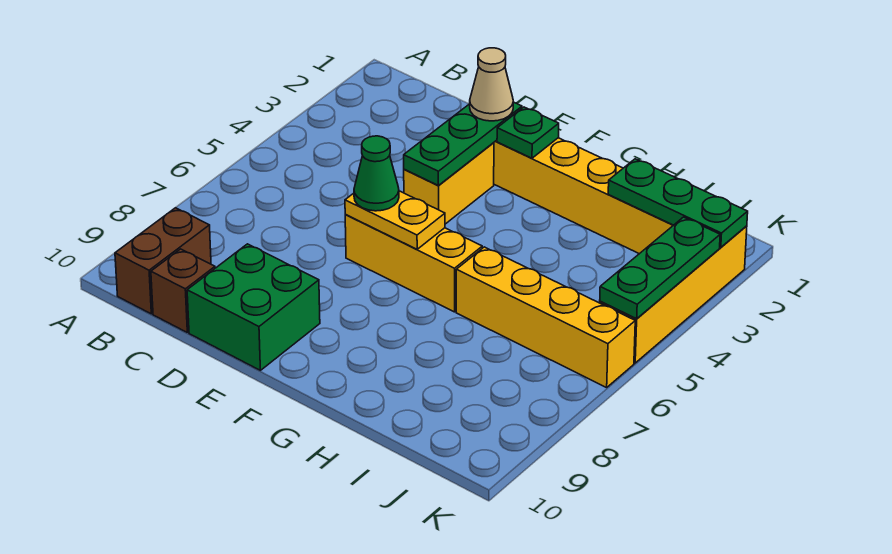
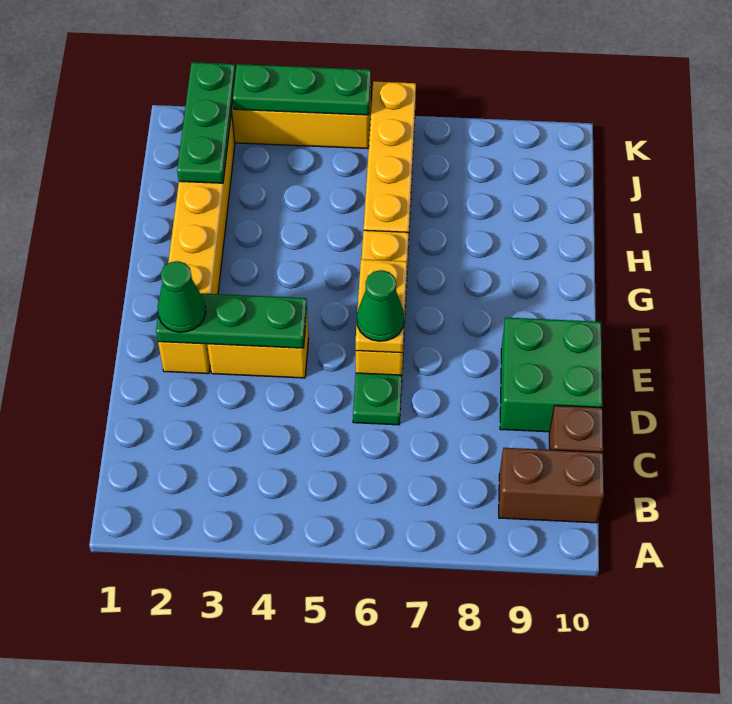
tan 1x1 cone [470,48,513,121] -> green 1x1 cone [158,261,206,332]
green 1x1 plate [497,107,559,158] -> green 1x1 plate moved to [353,373,402,425]

